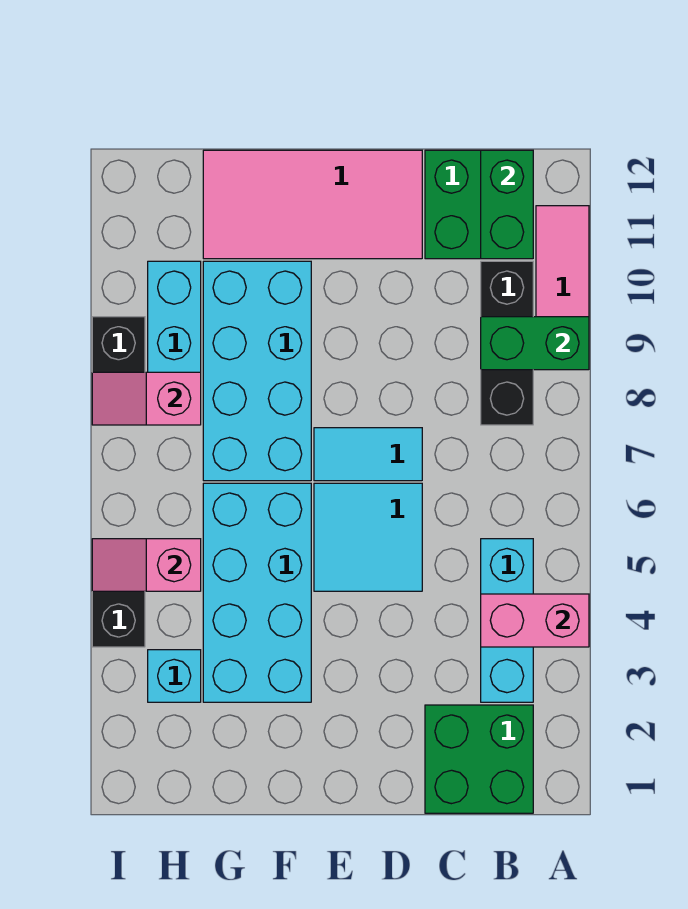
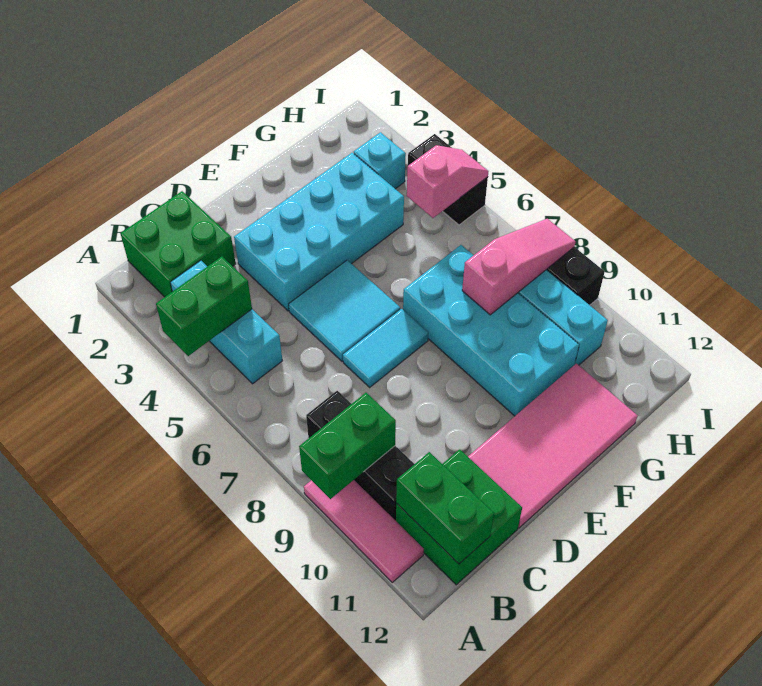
pink 1x2 brick [481,594,589,647] -> green 1x2 brick [156,256,252,356]
cyan 2x4 brick [203,483,311,702] -> cyan 2x4 brick turned to [234,153,404,311]
pink 1x2 slope [92,372,201,425] -> pink 1x3 slope [462,219,575,315]

